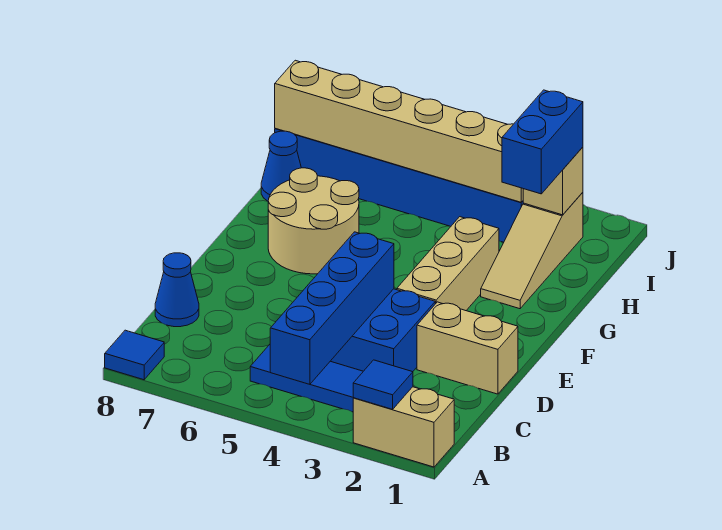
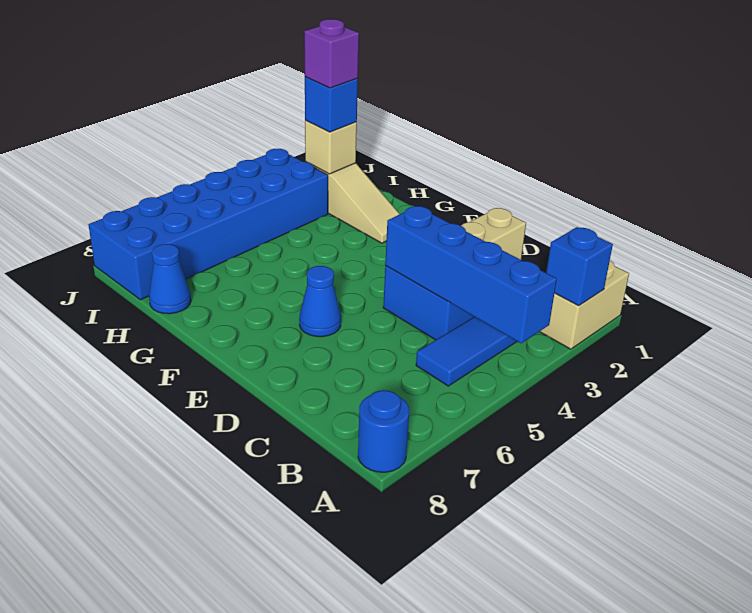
blue 1x1 tile [353,360,413,409] -> blue 1x1 brick [546,227,613,306]
blue 1x1 tile [105,330,164,380] -> blue 1x1 round brick [358,390,409,472]
blue 1x1 cone [155,253,199,327] -> blue 1x1 cone moved to [299,266,341,337]
tan 1x3 brick [397,217,499,311] -> none
tan 2x2 round brick [268,168,359,274] -> none
blue 1x2 brick [502,90,583,194] -> blue 1x1 brick [305,77,358,132]
none -> purple 1x1 brick [304,19,359,88]
tan 1x6 brick [275,60,523,202] -> none

